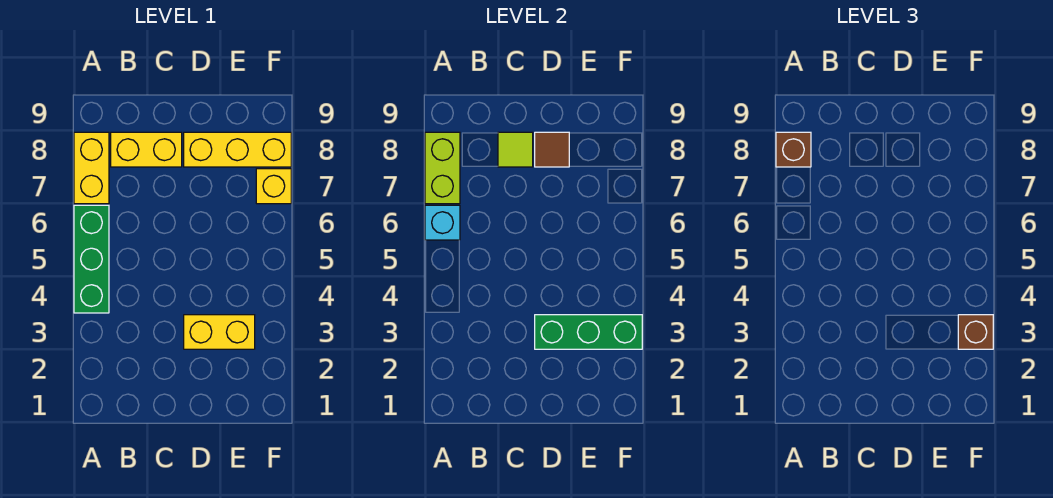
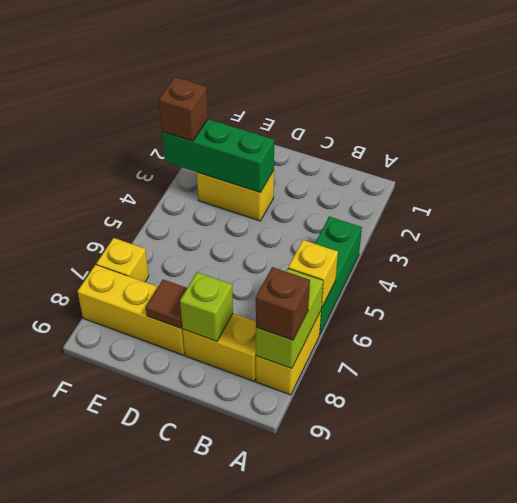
cyan 1x1 brick [425,205,460,240] -> yellow 1x1 brick [288,240,338,308]
lime 1x1 tile [498,132,533,167] -> lime 1x1 brick [180,272,233,341]

